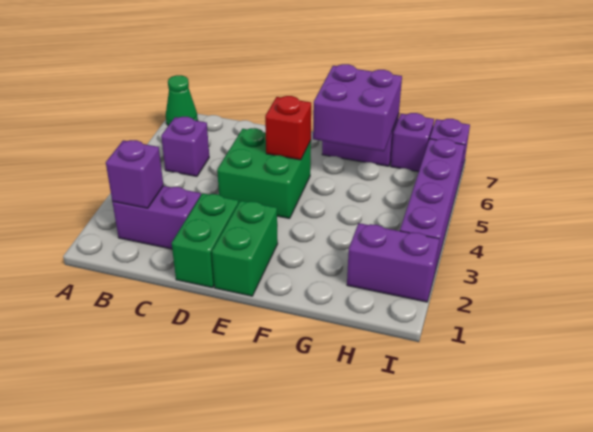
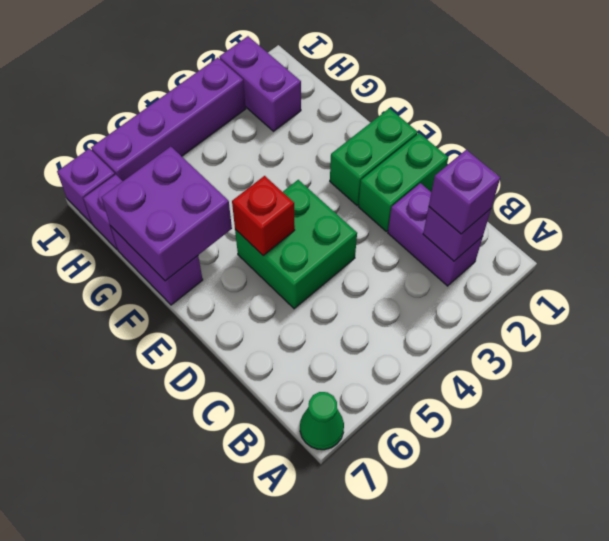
purple 1x1 brick [161,117,209,176] -> purple 1x1 brick moved to [429,150,500,234]

